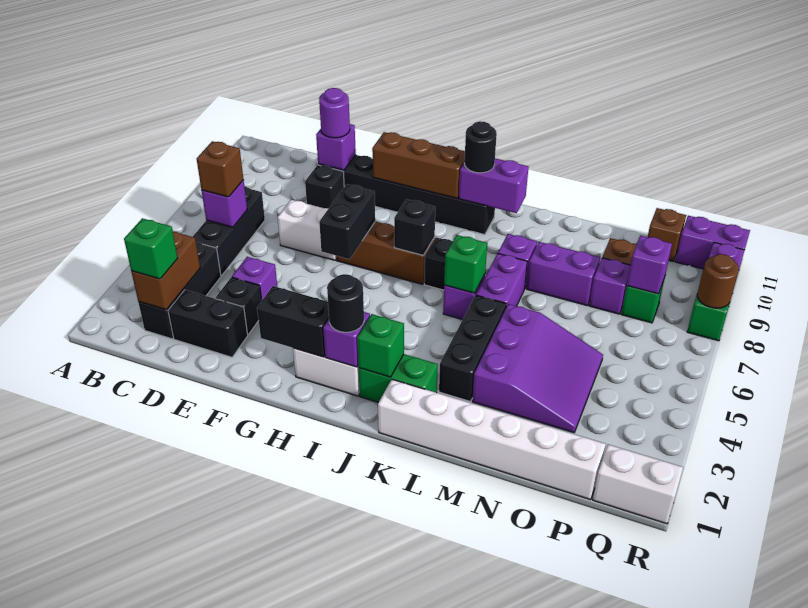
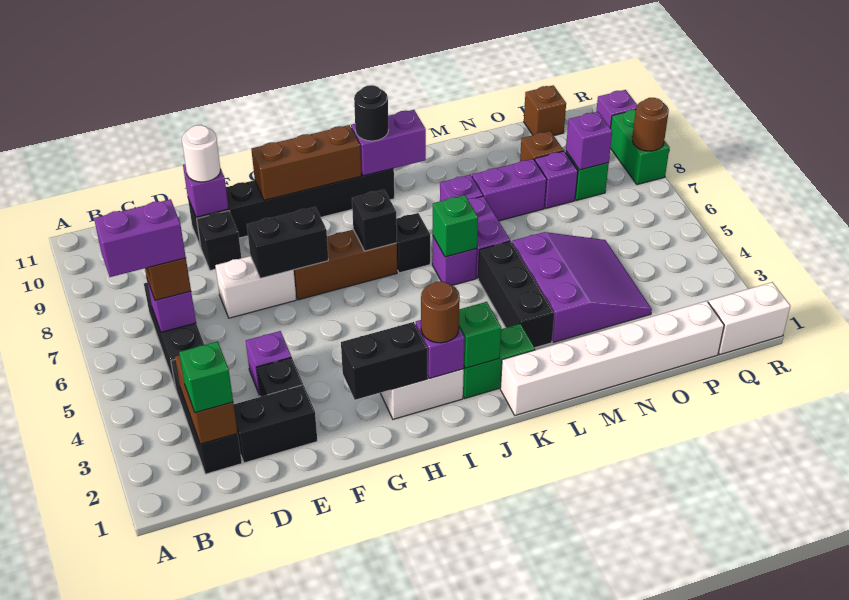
purple 1x1 round brick [319,88,350,138] -> white 1x1 round brick [182,125,221,182]
black 1x2 brick [319,184,375,259] -> black 1x2 brick turned to [247,207,328,278]
black 1x1 round brick [327,274,364,332] -> brown 1x1 round brick [421,281,460,343]
purple 1x2 brick [675,216,750,269] -> purple 1x2 brick moved to [94,199,186,277]

